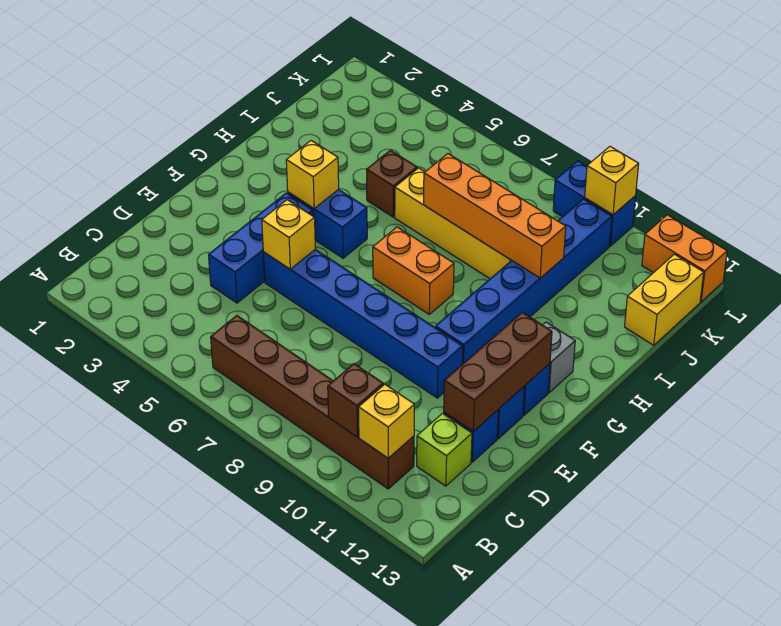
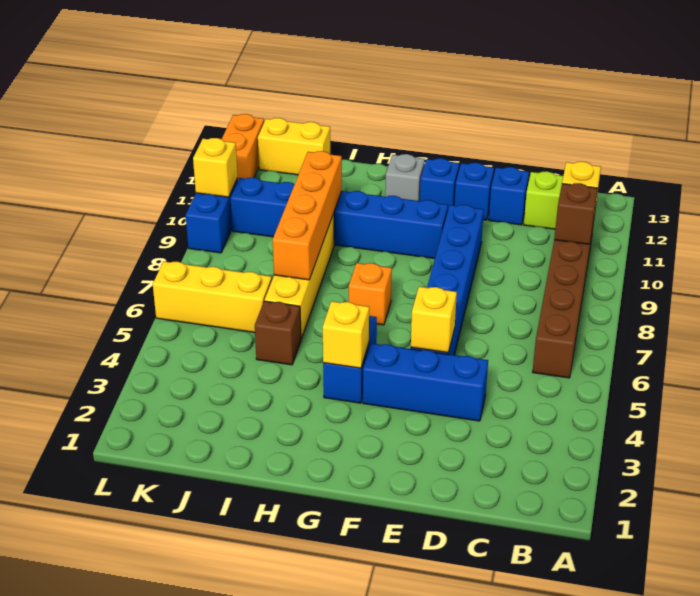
brown 1x3 brick [444,312,552,431] -> none
orange 1x2 brick [373,227,454,314] -> orange 1x1 brick [349,263,392,325]
none -> yellow 1x3 brick [153,261,272,333]

